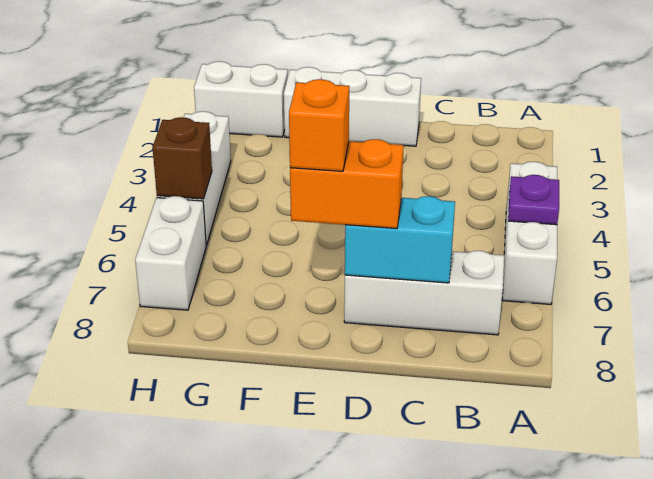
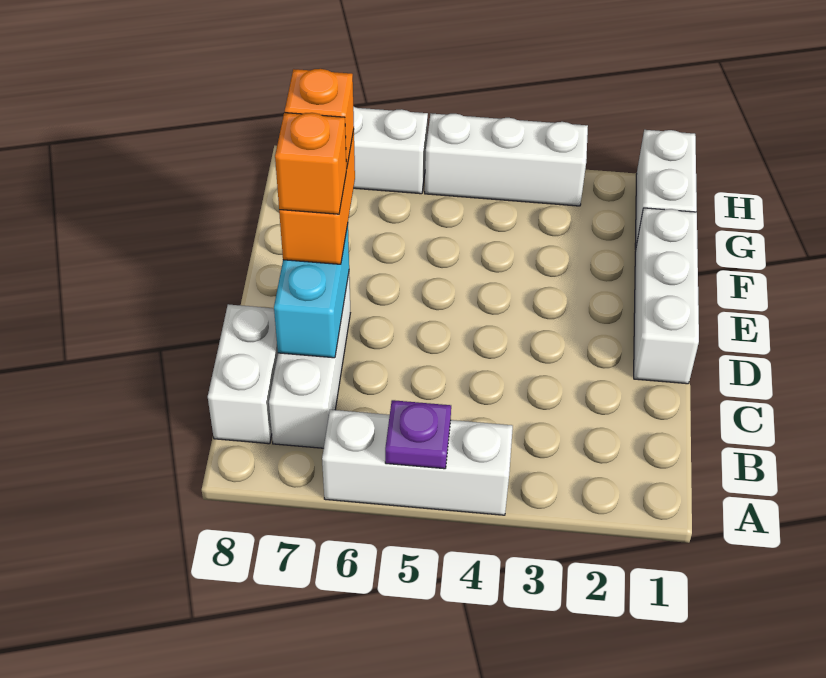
none -> white 1x2 brick [208,304,278,444]
none -> orange 1x1 brick [275,113,346,214]
brown 1x1 brick [152,117,212,199] -> none

